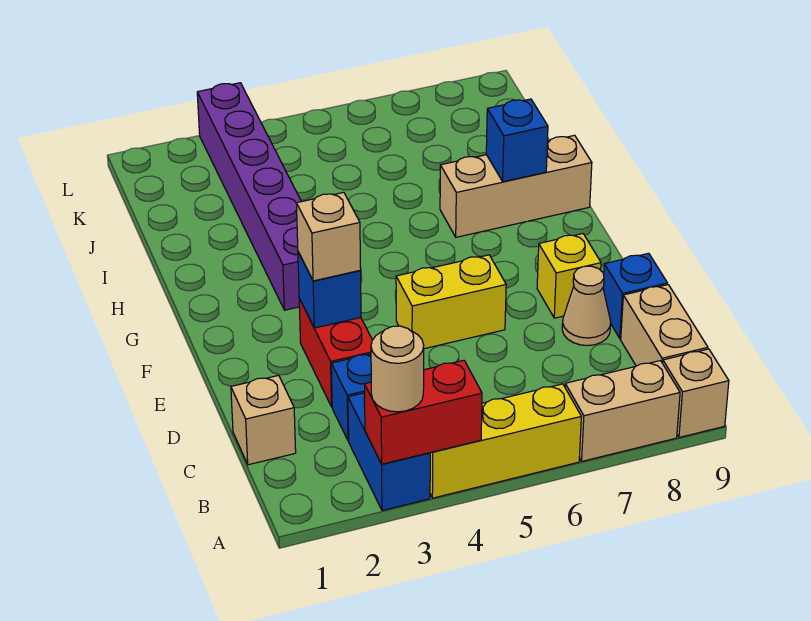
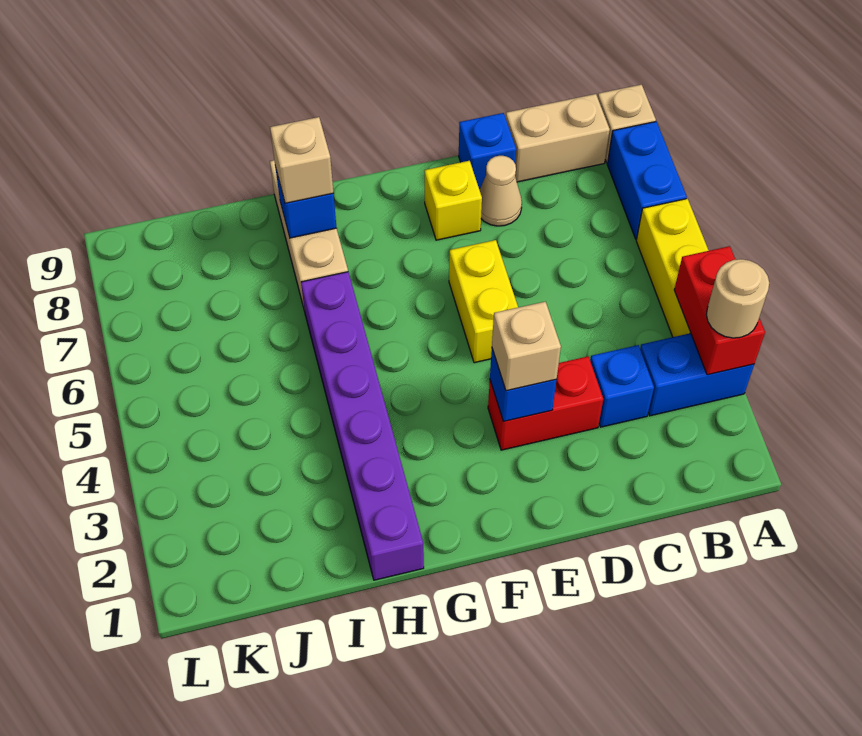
tan 1x2 brick [565,361,680,461] -> blue 1x2 brick [607,122,687,239]
tan 1x1 brick [231,375,296,465] -> tan 1x1 brick moved to [270,117,333,203]
purple 1x6 brick [197,83,301,310] -> purple 1x6 brick turned to [301,272,424,580]

